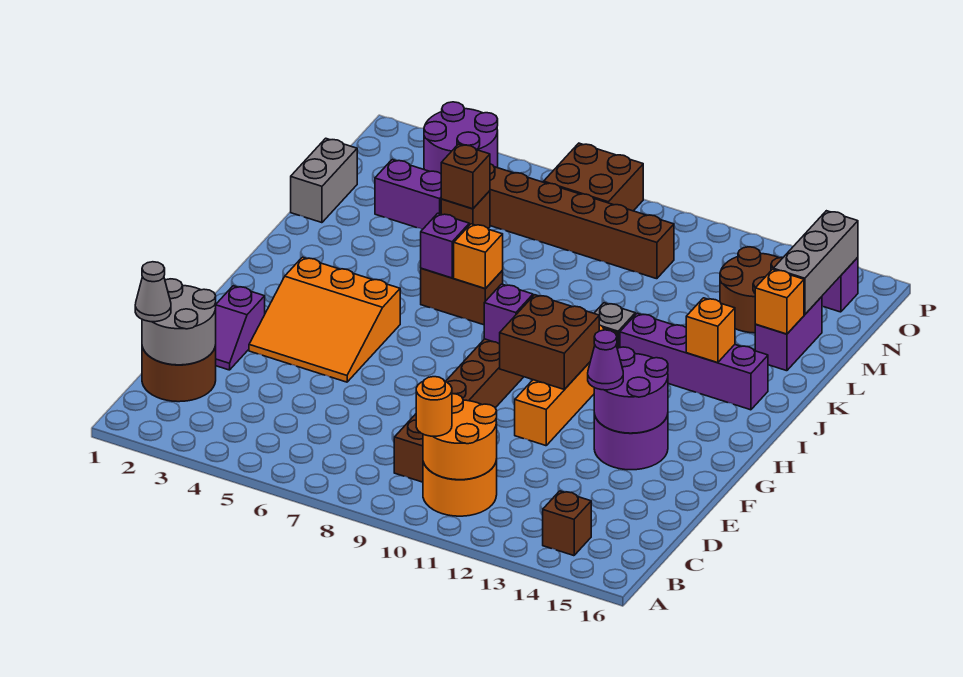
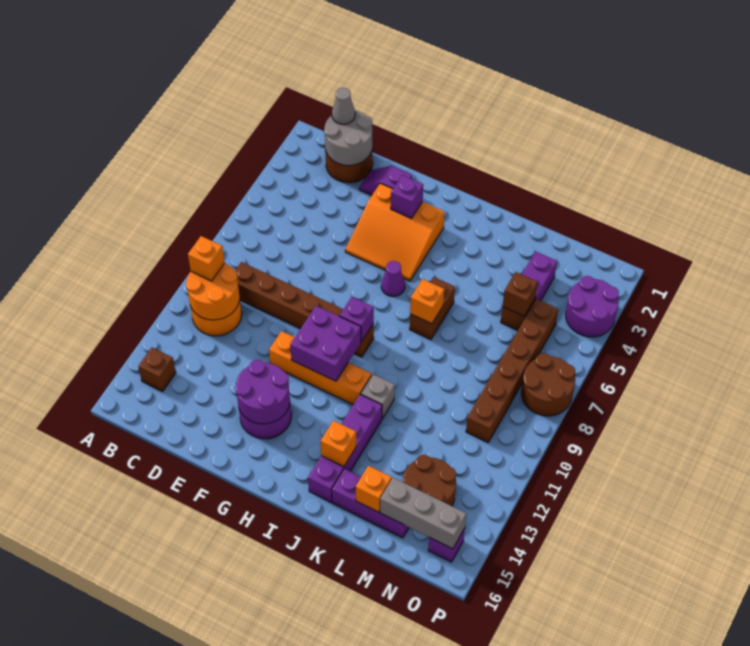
orange 1x1 round brick [416,377,452,436] -> orange 1x1 brick [188,236,225,281]
orange 3x3 slope [249,257,400,382] -> orange 3x3 slope turned to [345,183,445,281]
purple 1x1 cone [588,330,623,390] -> purple 1x1 cone moved to [381,261,405,296]
brown 2x2 brick [500,295,599,389] -> purple 2x2 brick [290,306,361,381]
purple 1x1 brick [421,213,469,278] -> purple 1x1 brick moved to [391,175,423,218]
grey 1x2 brick [291,138,357,223] -> none
purple 1x2 brick [755,297,822,371] -> purple 1x3 brick [332,469,409,538]
brown 2x2 brick [544,143,643,211] -> brown 2x2 round brick [521,353,575,416]

